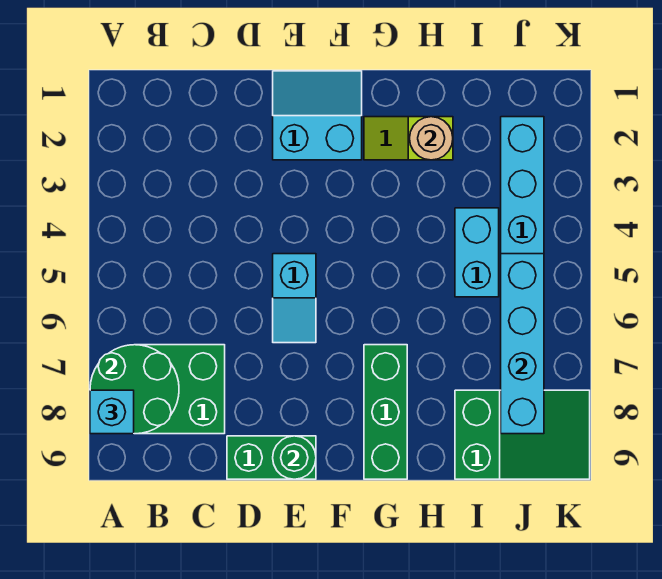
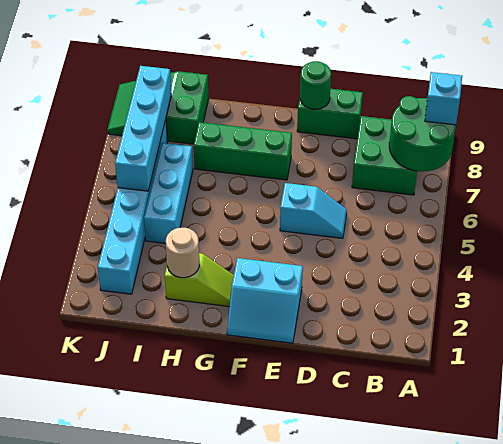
cyan 1x2 slope [273,254,316,343] -> cyan 1x2 slope turned to [280,183,347,238]
green 1x3 brick [364,345,407,479] -> green 1x3 brick turned to [194,122,292,180]
cyan 1x2 brick [455,208,499,297] -> cyan 1x3 brick [144,143,193,244]

